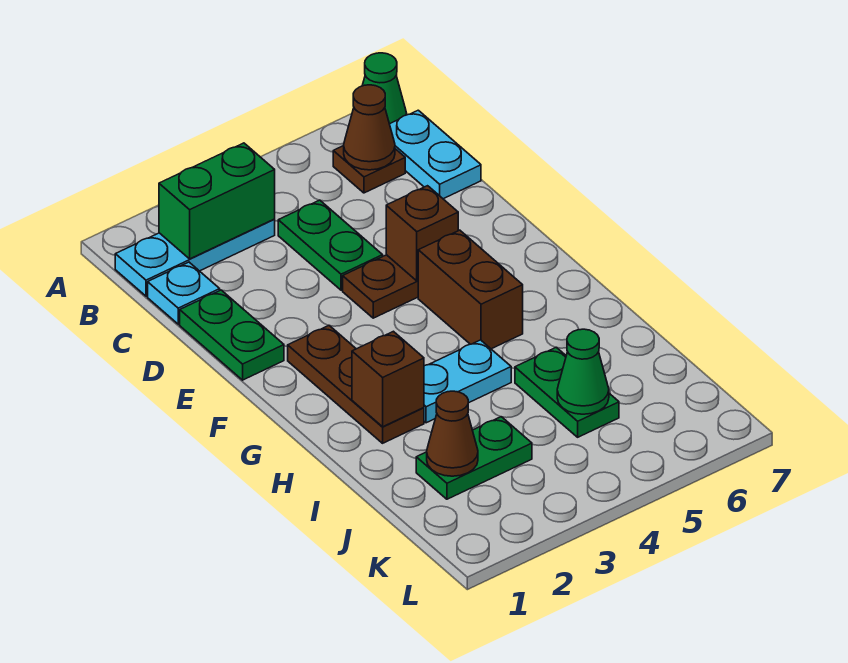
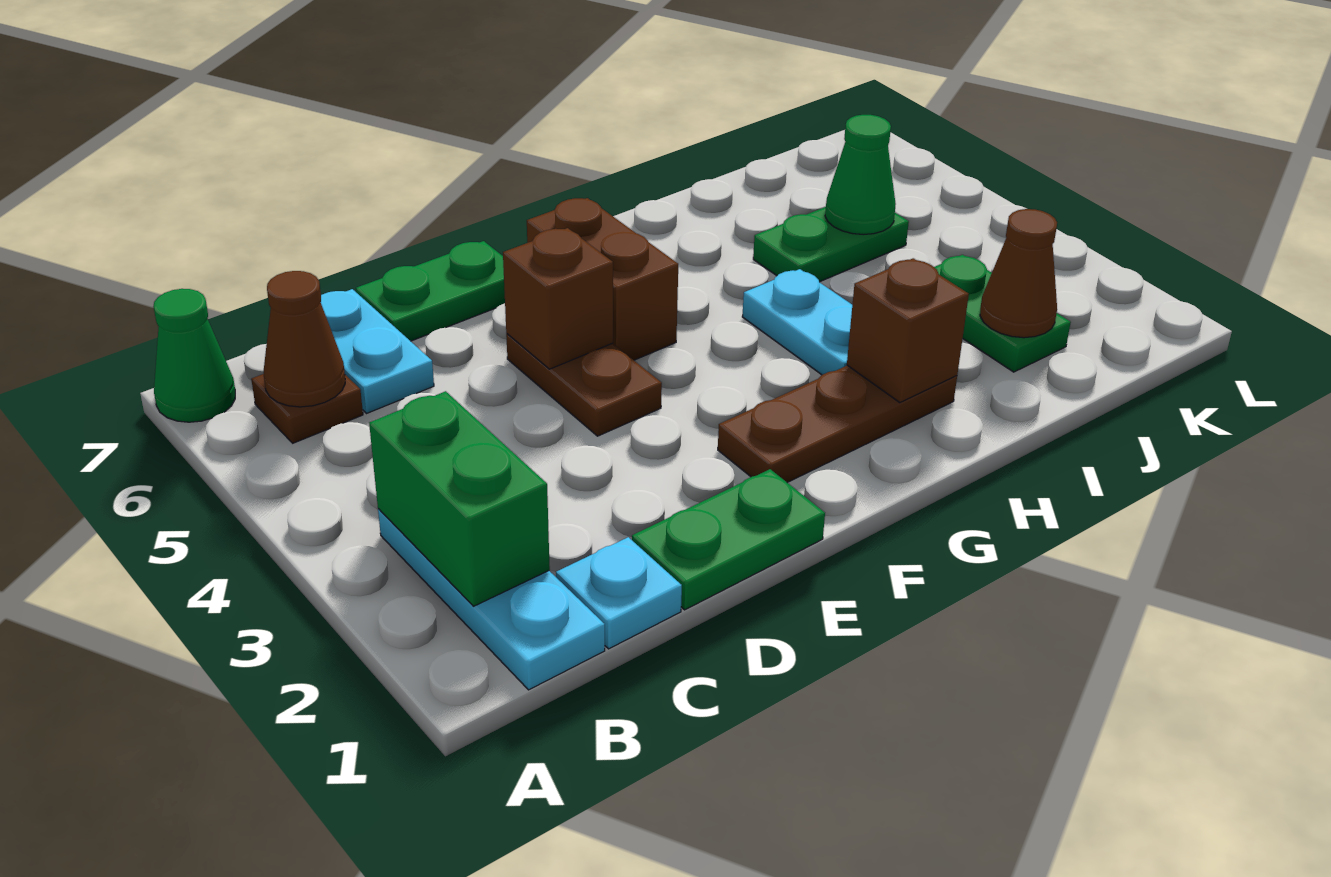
cyan 1x2 plate [390,110,481,199] -> cyan 1x2 plate turned to [321,289,434,413]
green 1x2 plate [278,200,383,290] -> green 1x2 plate moved to [356,241,505,341]
brown 1x2 brick [418,230,523,349] -> brown 1x2 brick turned to [527,198,678,360]

